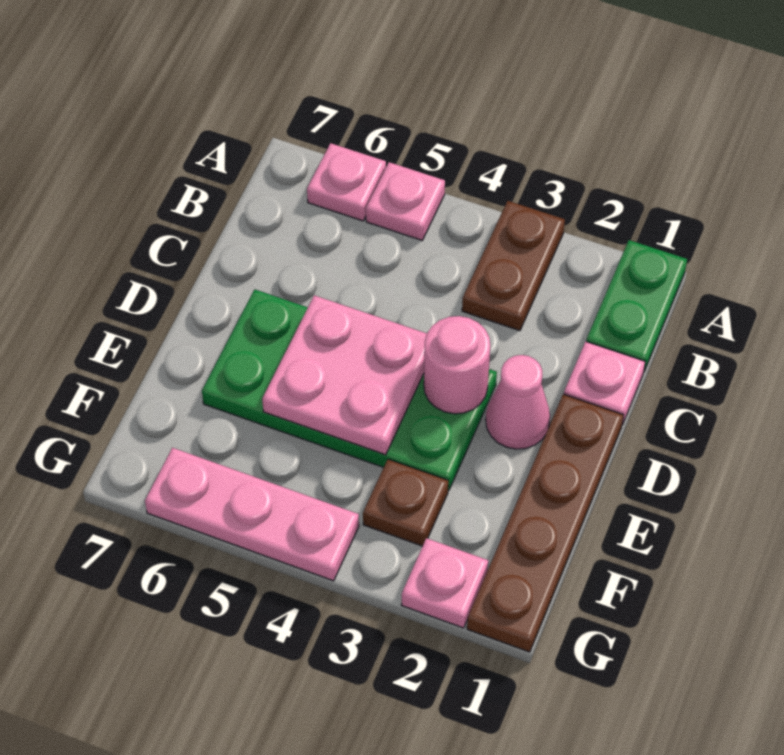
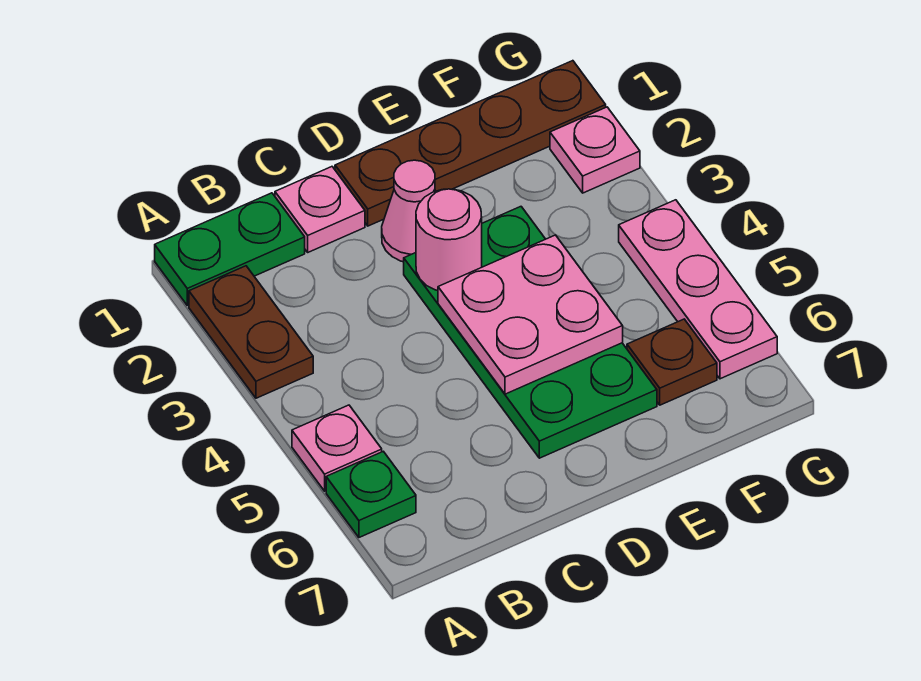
brown 1x2 plate [462,201,565,331] -> brown 1x2 plate turned to [189,266,313,398]
pink 1x1 plate [307,143,386,221] -> green 1x1 plate [326,451,416,537]
brown 1x1 plate [363,459,448,546] -> brown 1x1 plate moved to [627,319,717,405]

